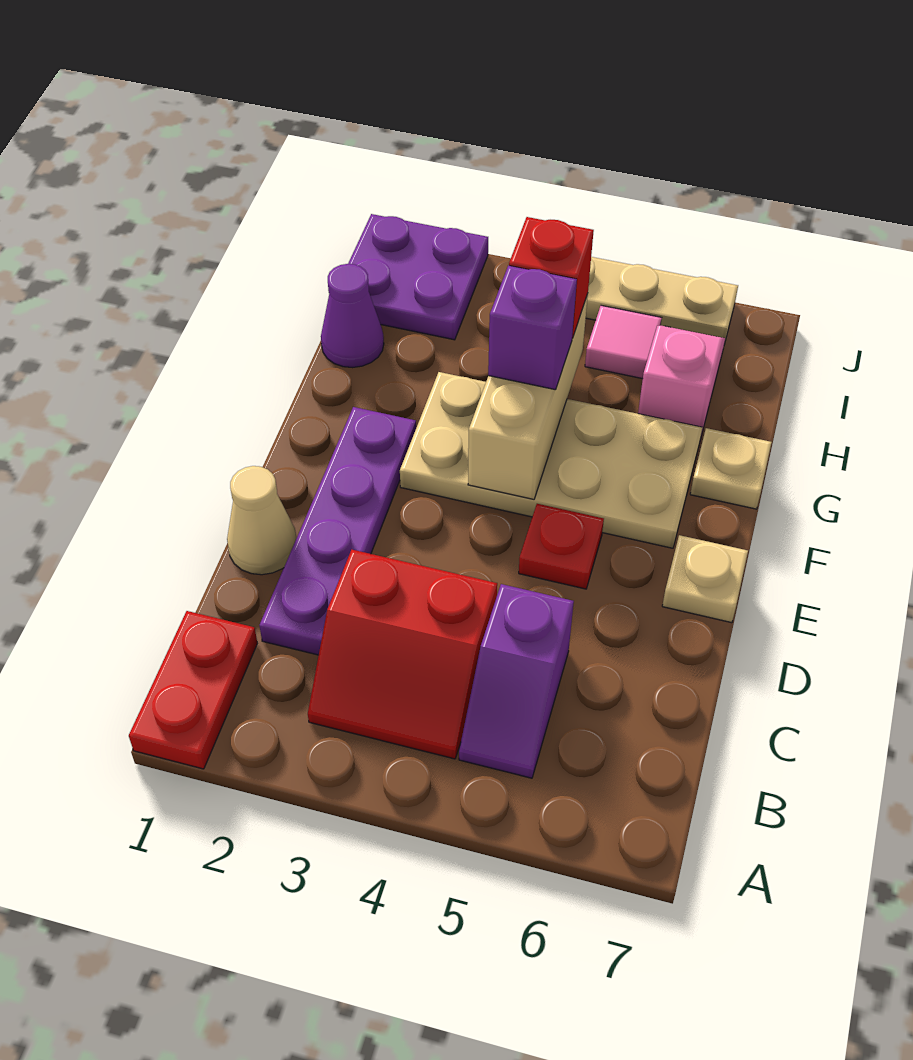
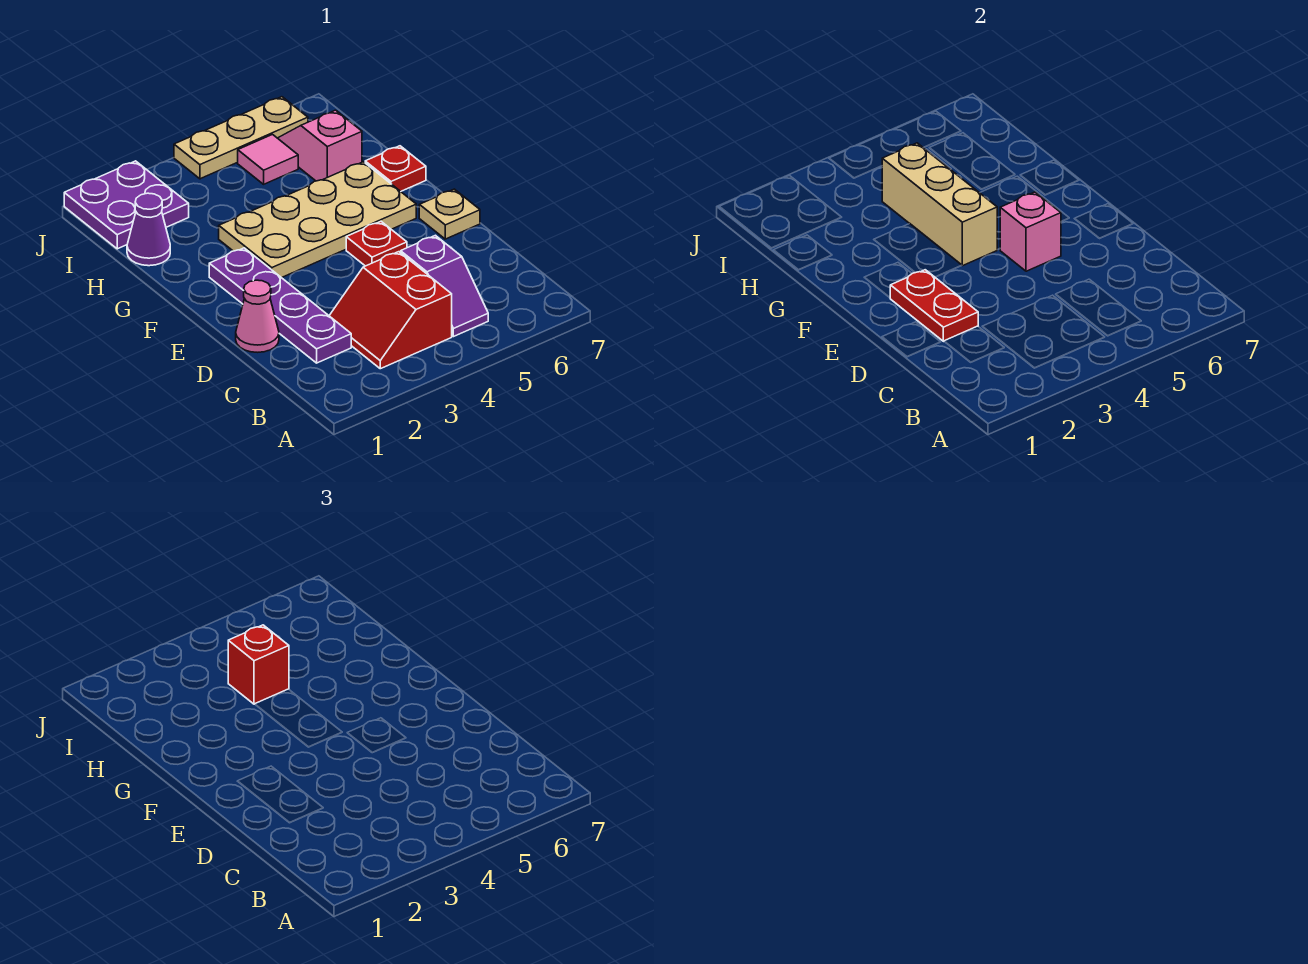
red 1x2 plate [129,611,257,769] -> red 1x2 plate moved to [890,270,978,341]
red 2x2 slope [308,550,497,759] -> red 2x2 slope turned to [329,252,452,369]
tan 1x1 cone [227,466,297,575] -> pink 1x1 cone [236,280,279,352]
none -> pink 1x1 brick [1000,192,1061,271]
purple 1x1 brick [488,266,577,390] -> none
tan 1x1 plate [690,428,772,509] -> red 1x1 plate [365,146,426,191]

